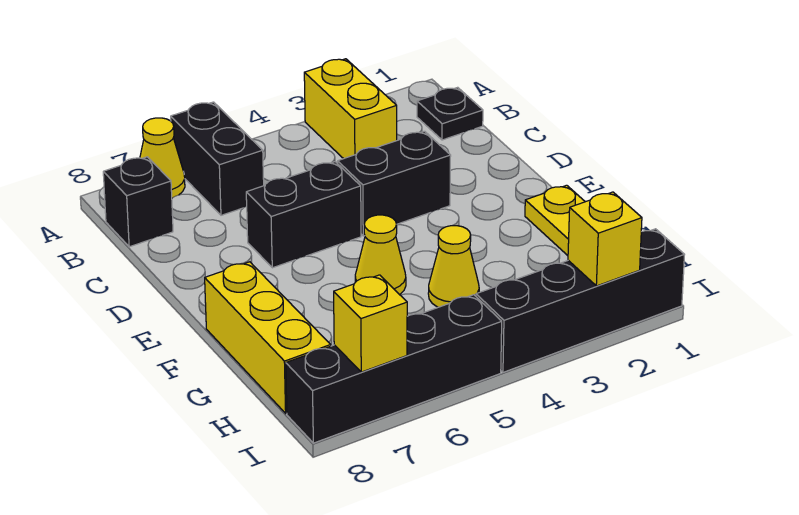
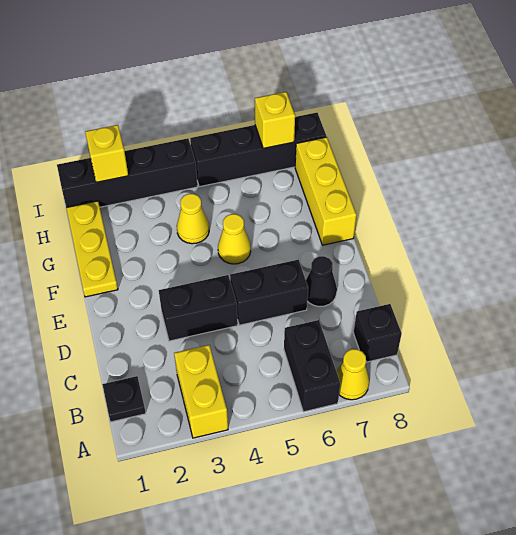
none -> black 1x1 cone [306,256,337,307]

